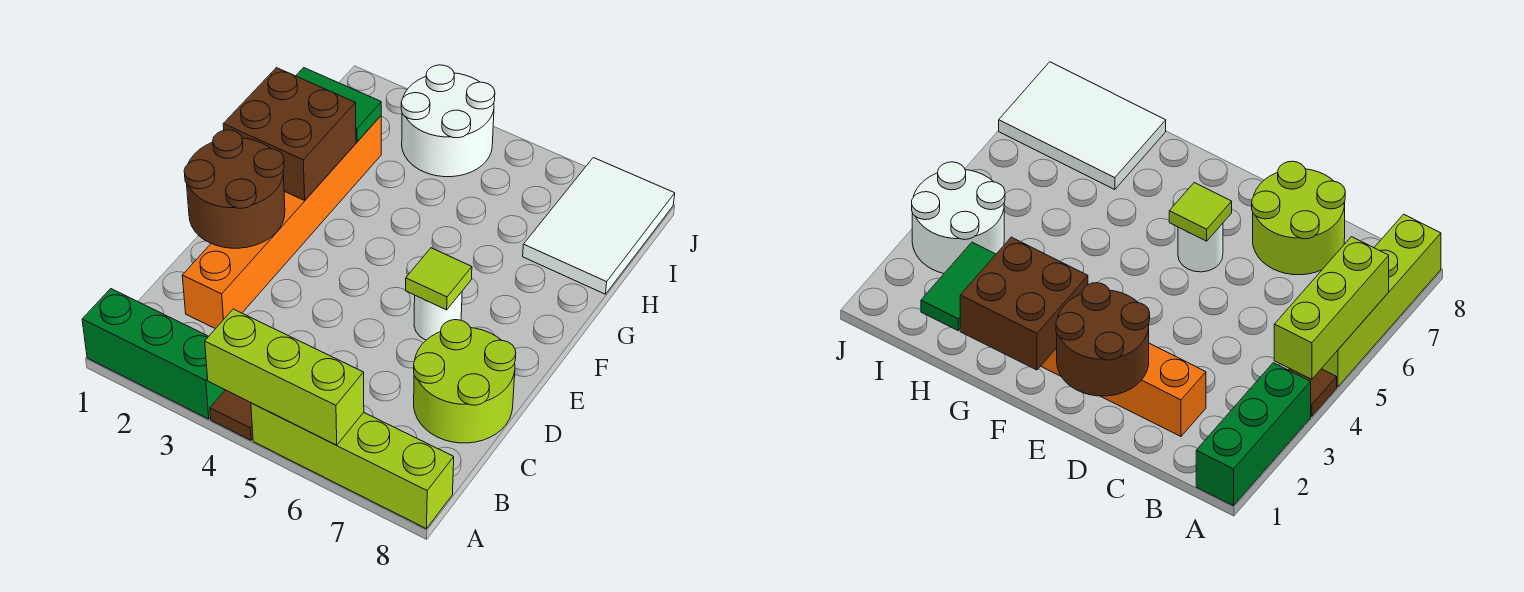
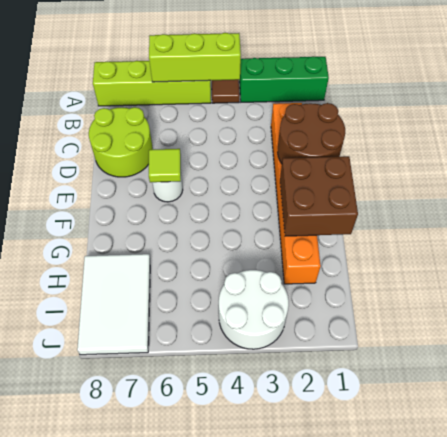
green 1x2 tile [296,68,381,142] -> none

